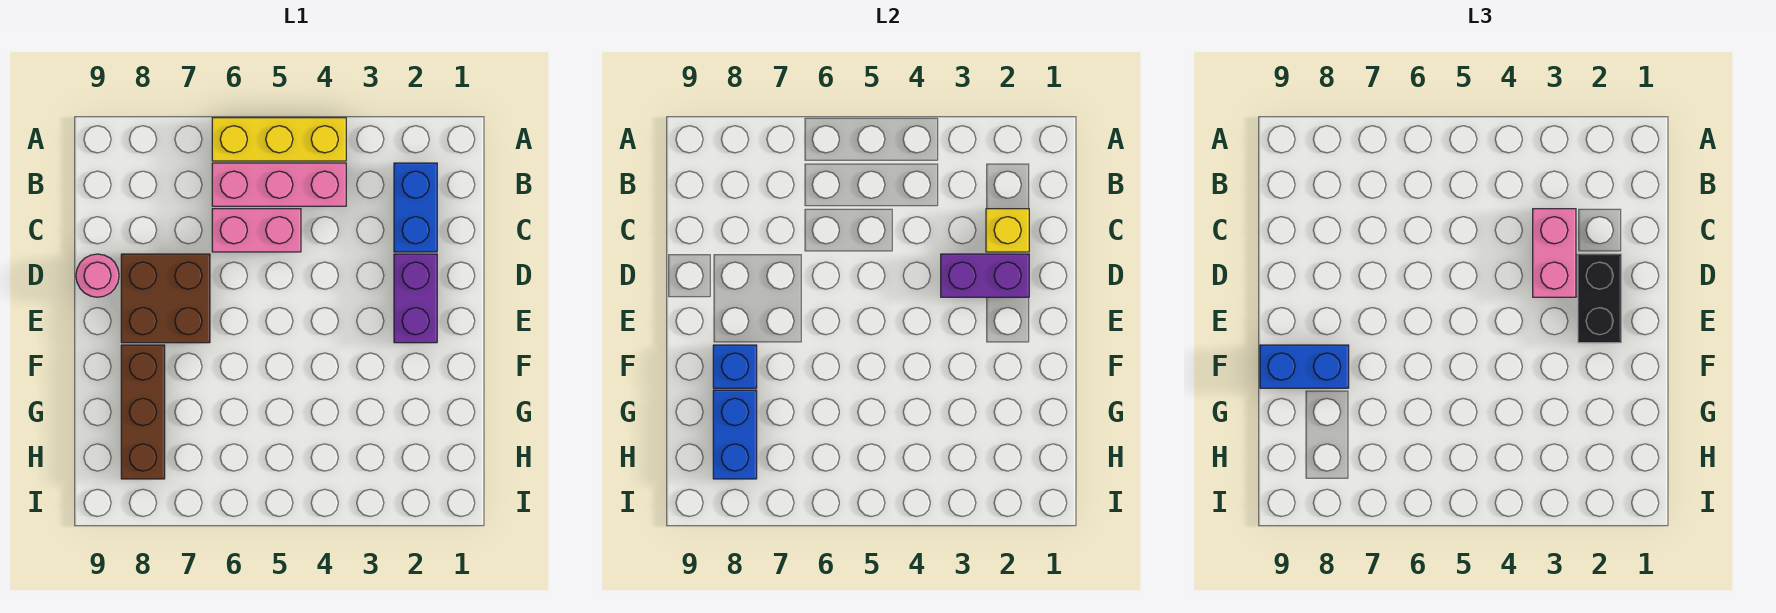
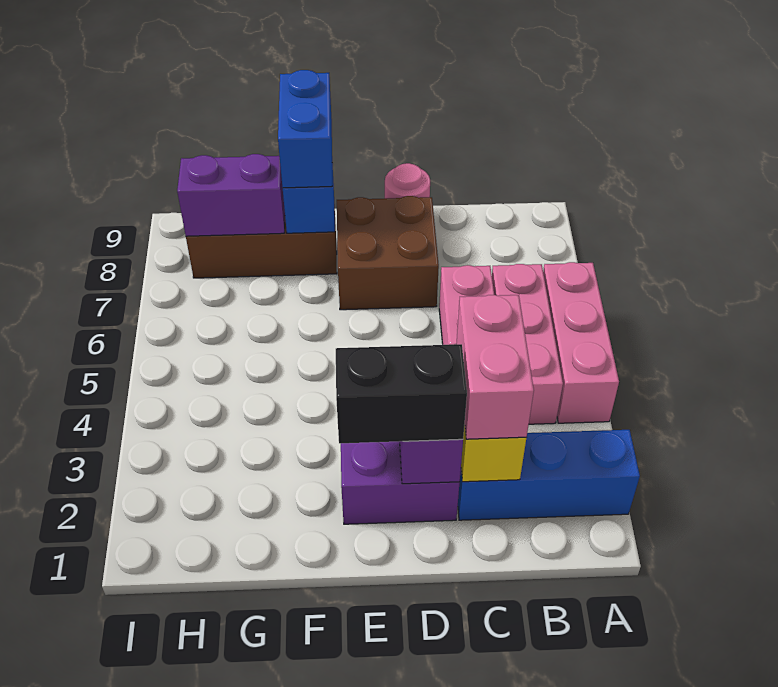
yellow 1x3 brick [212,118,346,161] -> pink 1x3 brick [543,262,619,423]
blue 1x2 brick [394,163,437,252] -> blue 1x3 brick [458,430,640,520]
pink 1x2 brick [1533,209,1576,297] -> pink 1x2 brick turned to [456,295,534,439]
blue 1x2 brick [713,390,757,479] -> purple 1x2 brick [177,154,285,236]

